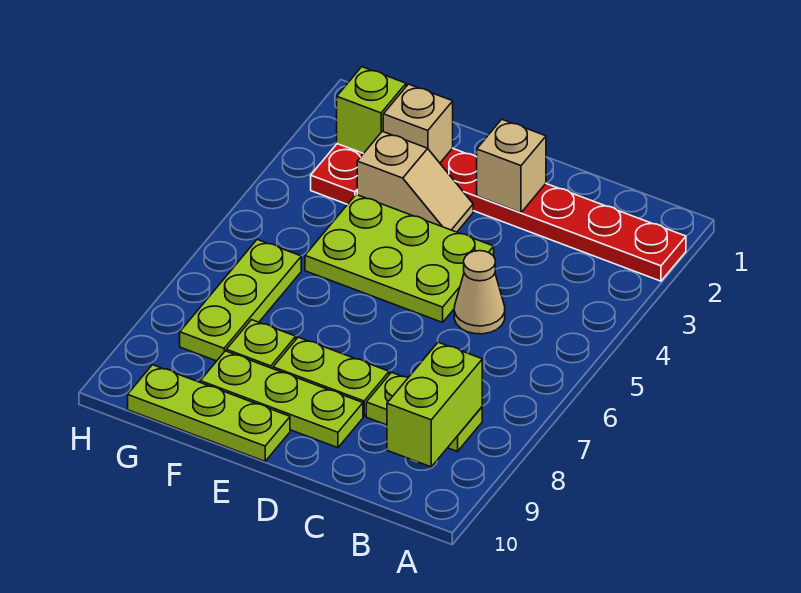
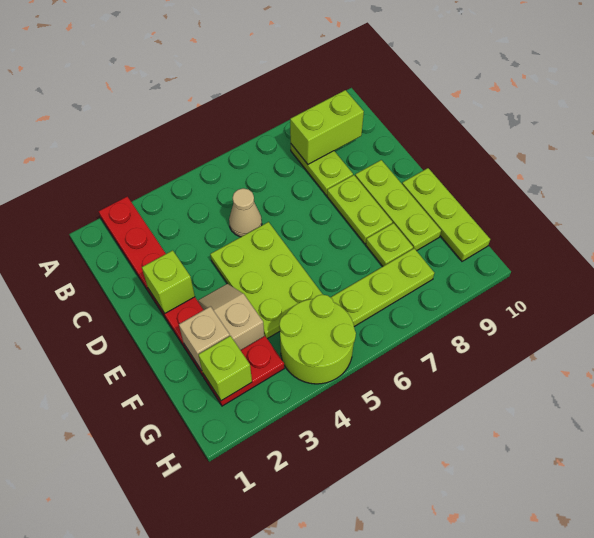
tan 1x1 brick [477,119,546,213] -> lime 1x1 brick [142,250,195,313]
none -> lime 2x2 round brick [279,295,356,384]

